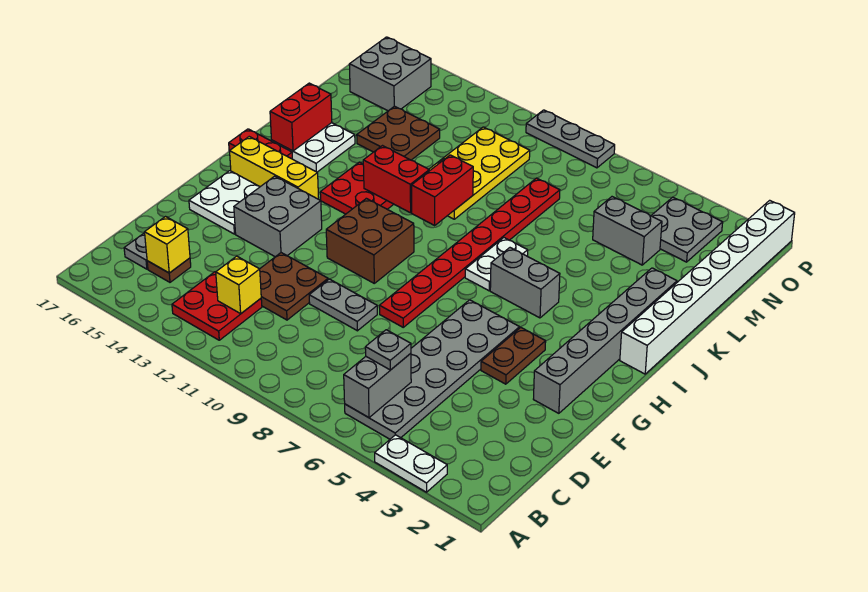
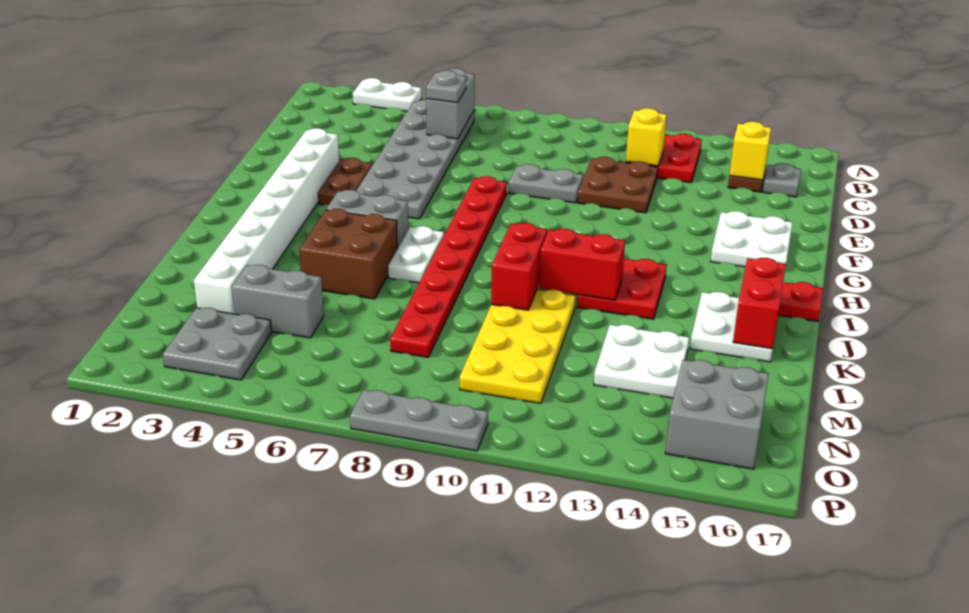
grey 1x6 brick [533,268,677,413] -> none
grey 2x2 brick [234,176,322,257] -> none
brown 2x2 brick [326,198,414,283] -> brown 2x2 brick moved to [300,209,397,299]
yellow 1x3 brick [230,137,319,199] -> none
white 1x8 brick [620,200,795,374] -> white 1x8 brick moved to [194,128,339,314]
brown 2x2 plate [357,106,440,160] -> white 2x2 plate [594,325,689,398]

